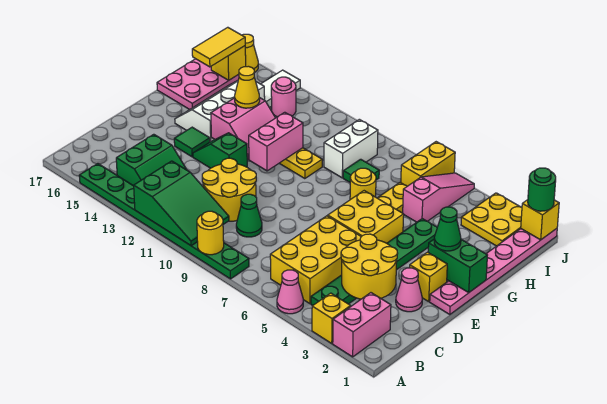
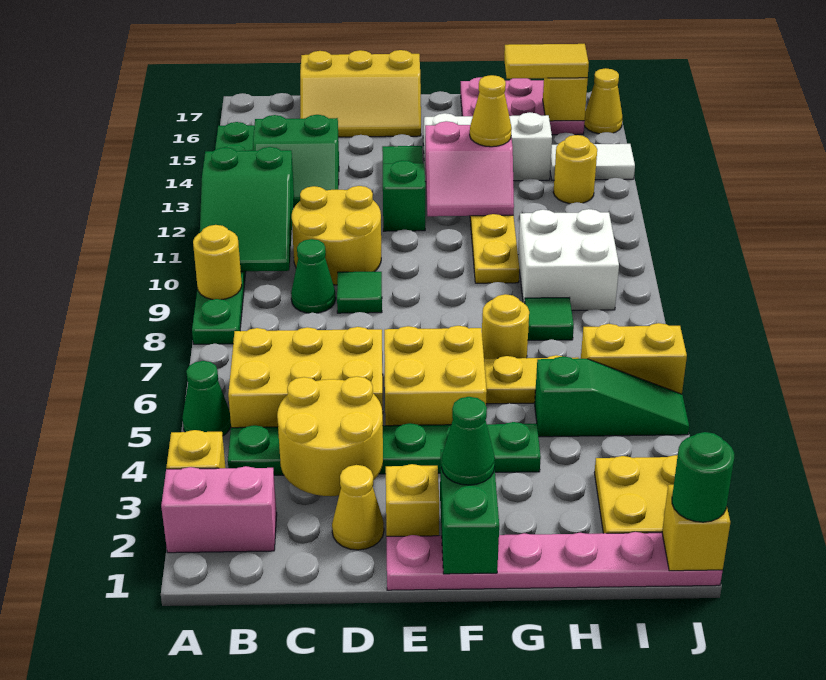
pink 1x1 cone [277,270,303,314] -> green 1x1 cone [182,361,231,436]
none -> yellow 2x3 slope [300,50,421,137]
pink 1x1 cone [396,268,422,312] -> yellow 1x1 cone [332,465,384,550]
none -> green 1x1 tile [337,272,382,313]
pink 1x2 brick [249,112,303,171] -> none
pink 1x3 slope [403,173,474,222] -> green 1x3 slope [535,356,689,437]
white 1x2 brick [324,119,378,178] -> white 2x2 brick [518,209,619,310]
pink 1x1 round brick [271,77,296,117] -> yellow 1x1 round brick [553,135,597,204]

